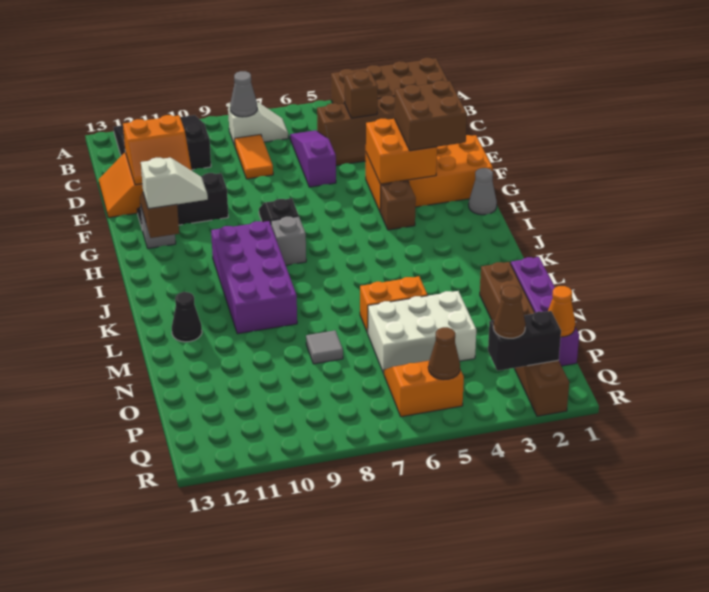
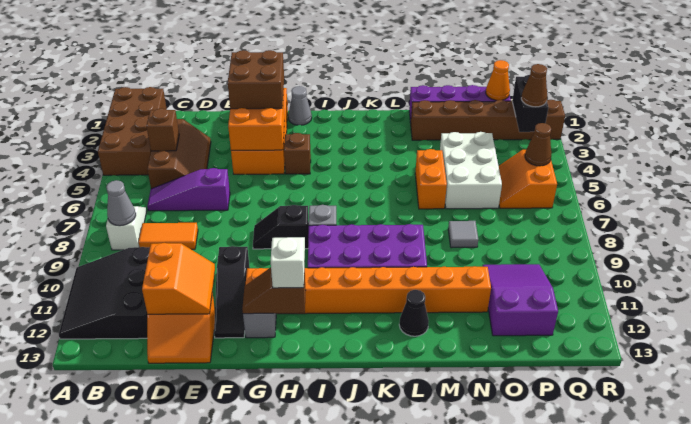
none -> orange 1x8 brick [246,266,491,314]
none -> purple 2x3 slope [483,264,558,336]

